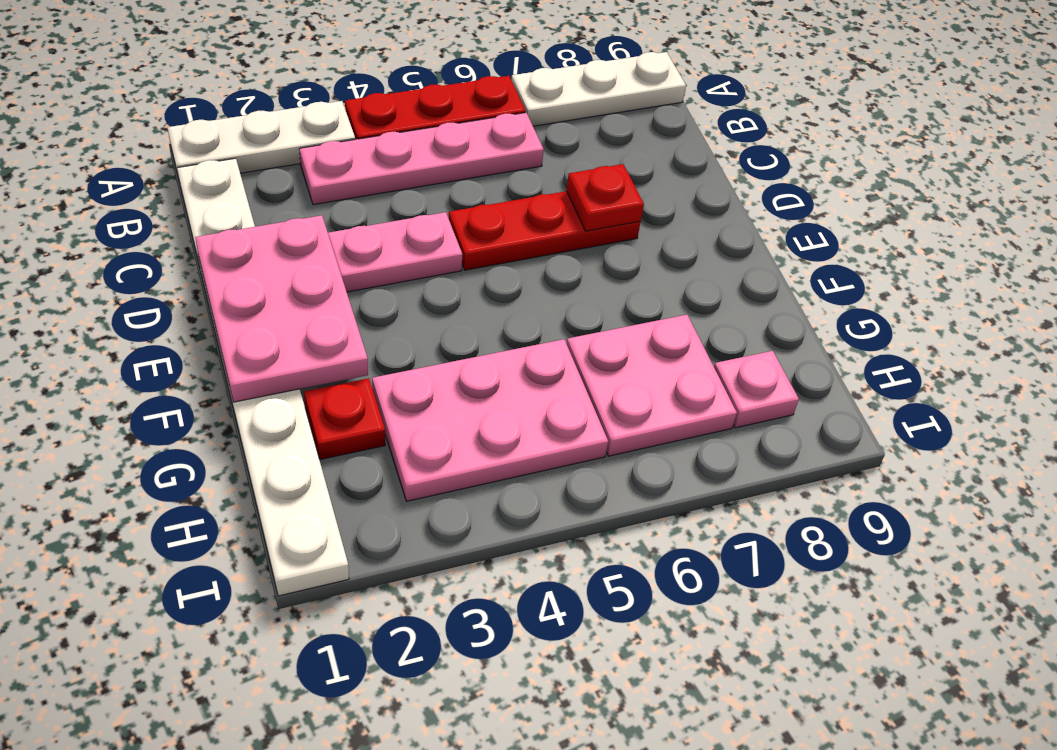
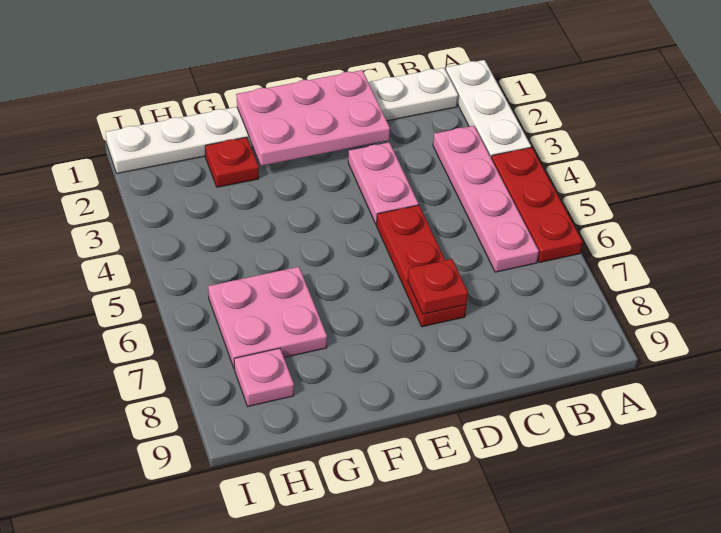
white 1x3 plate [512,52,686,126] -> none
pink 2x3 plate [372,339,608,501] -> none

